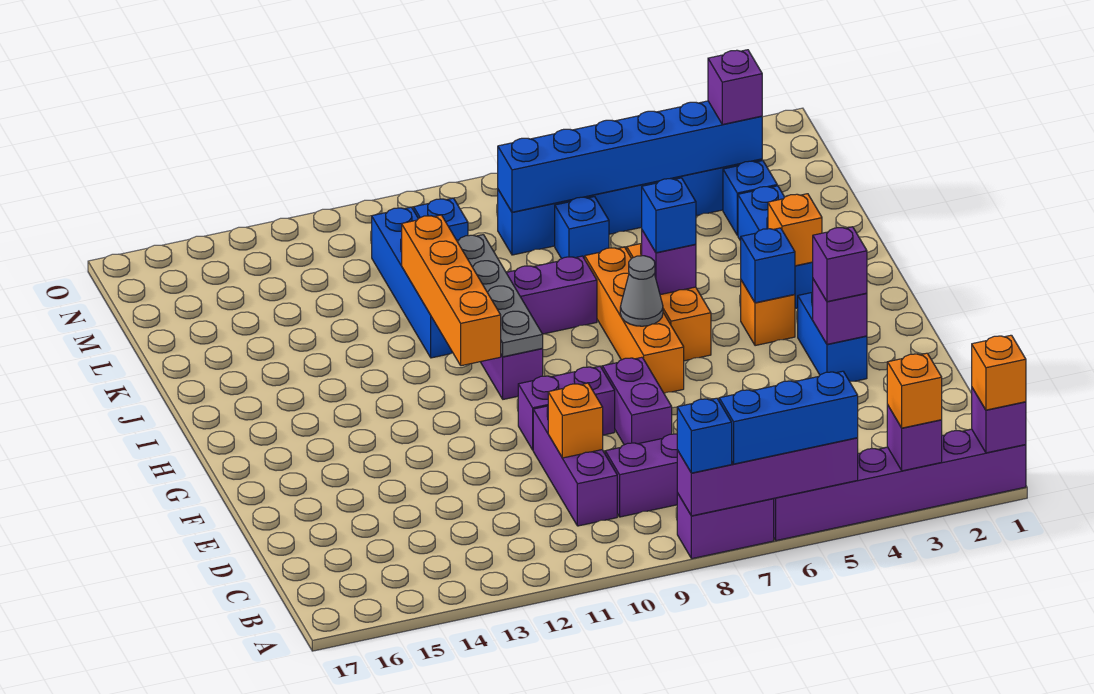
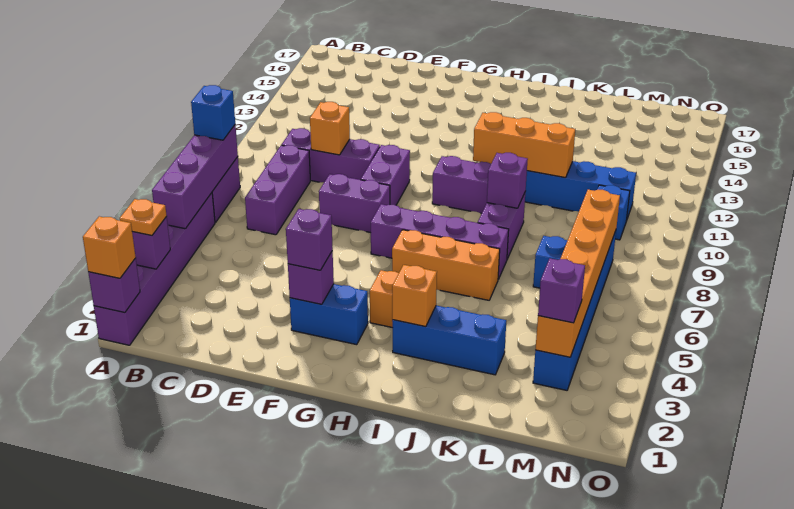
orange 1x1 brick [887,353,942,428] -> orange 1x1 plate [120,199,167,236]
blue 1x3 brick [719,371,858,464] -> none
orange 1x4 brick [585,247,684,393] -> purple 1x4 brick [371,204,509,279]
blue 1x1 brick [741,228,795,303] -> none
grey 1x1 cone [620,256,663,326] -> none
grey 1x4 plate [457,235,543,357] -> none
orange 1x4 brick [402,215,501,366] -> orange 1x3 brick [473,112,575,178]
purple 1x1 brick [642,230,696,295] -> purple 1x1 brick moved to [487,153,528,208]
blue 1x1 brick [642,178,696,253] -> none
blue 1x1 brick [723,160,777,235] -> none
blue 1x6 brick [498,101,762,212] -> orange 1x6 brick [535,190,620,357]

